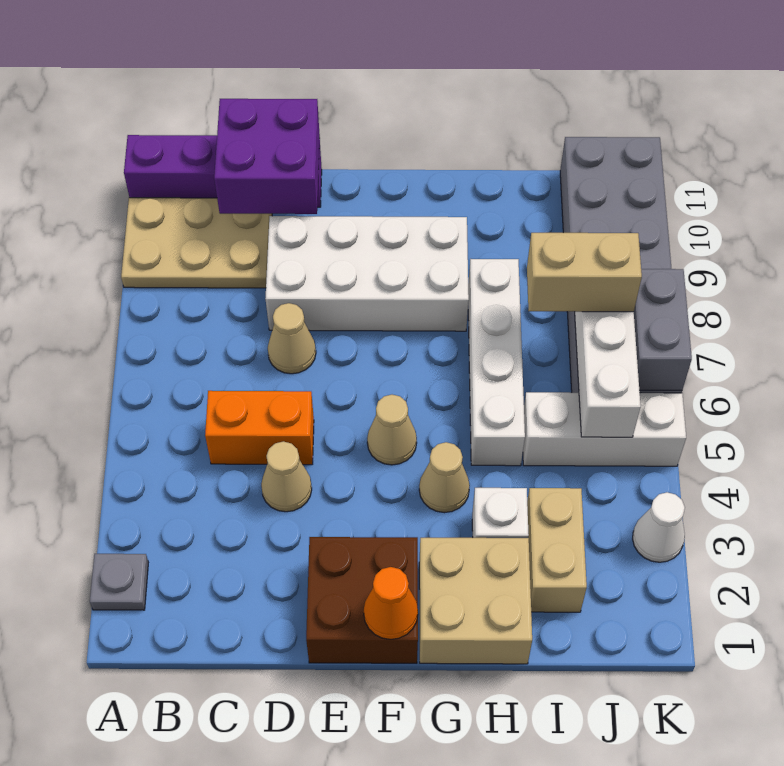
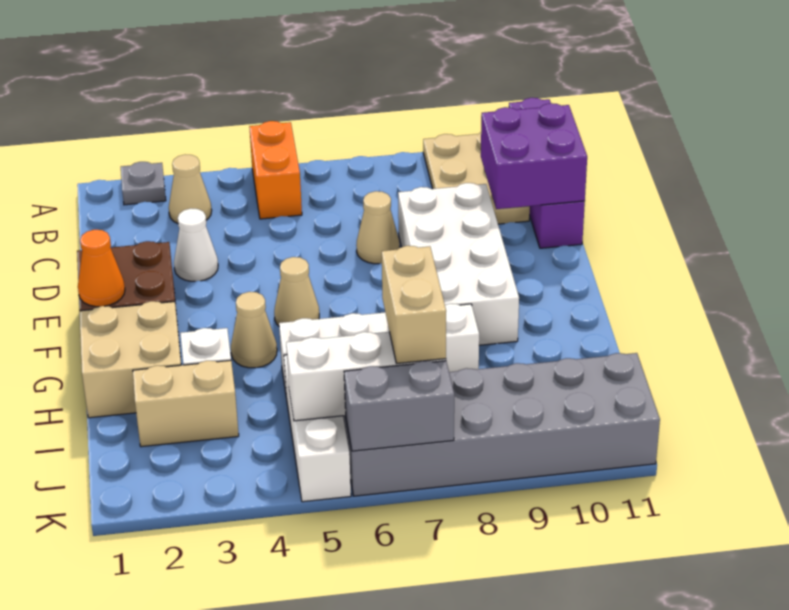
orange 1x2 brick [205,391,314,465] -> orange 1x2 brick moved to [249,121,302,219]
tan 1x1 cone [261,441,312,512] -> tan 1x1 cone moved to [169,155,212,223]
white 1x1 cone [633,492,685,562] -> white 1x1 cone moved to [174,208,218,281]

